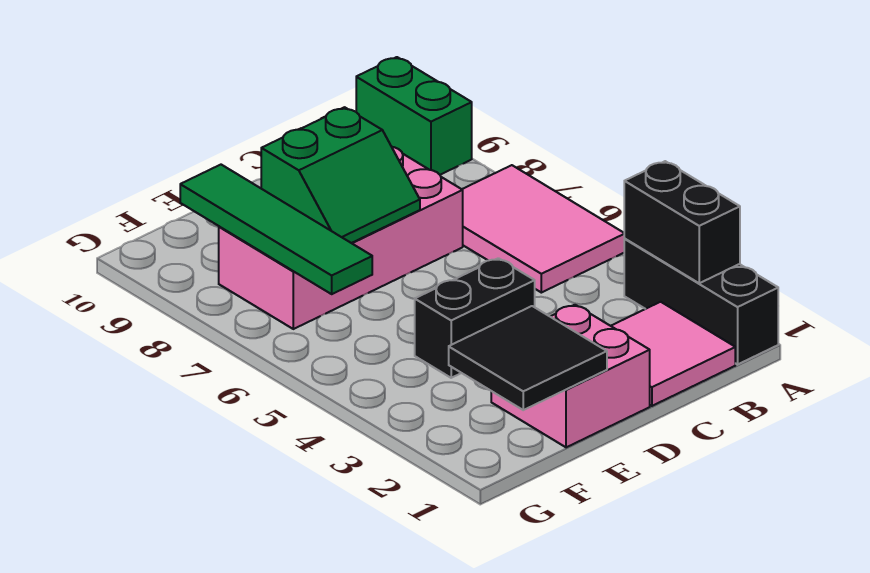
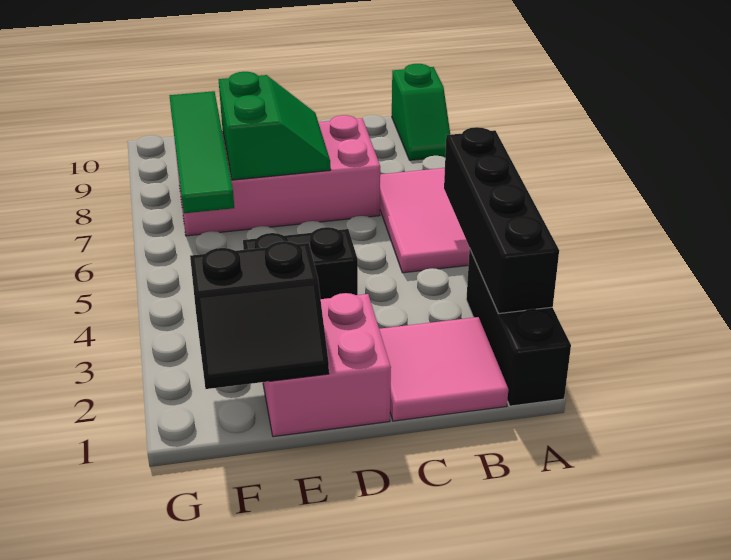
black 1x2 brick [624,161,740,283] -> black 1x4 brick [444,127,559,314]
green 1x2 brick [356,57,472,175] -> green 1x2 slope [392,64,450,160]
green 2x2 slope [261,108,420,243] -> green 2x2 slope turned to [219,72,331,180]
black 2x2 tile [449,306,607,410] -> black 2x2 slope [190,241,329,389]

